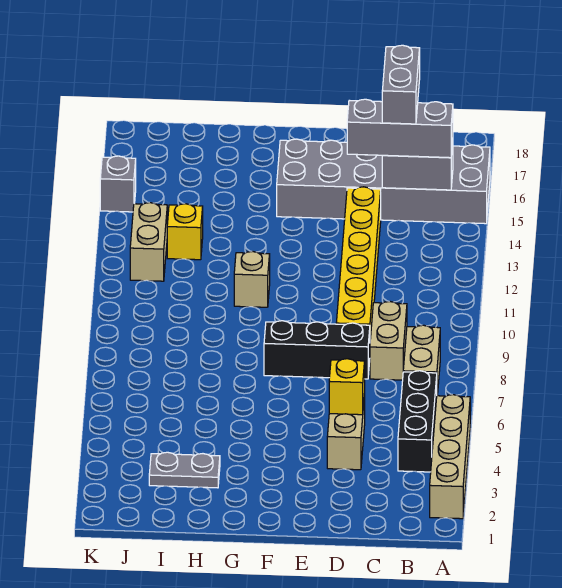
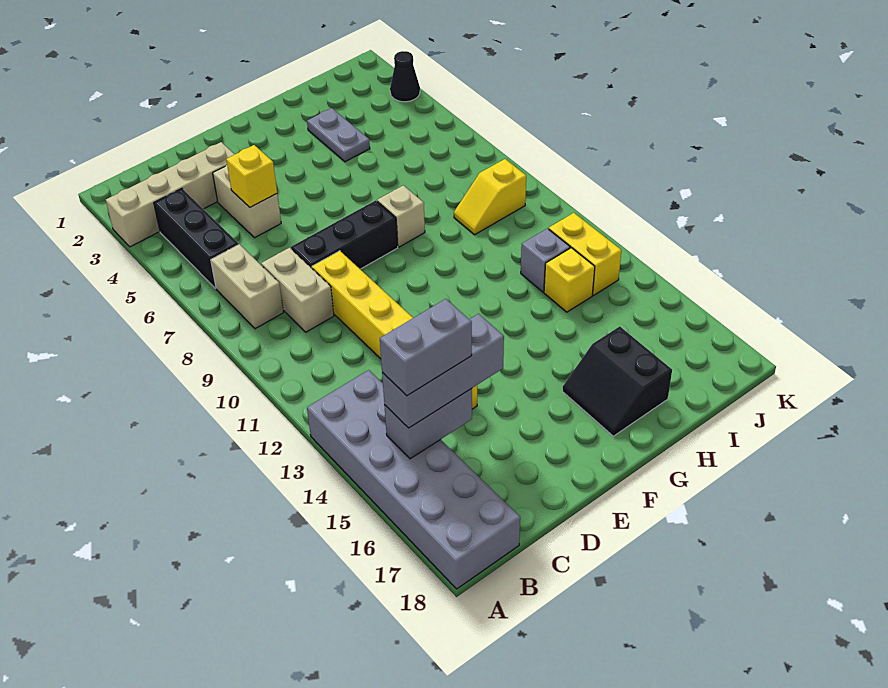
tan 1x4 brick [430,395,470,519] -> tan 1x4 brick turned to [106,142,235,247]
grey 2x6 brick [277,139,490,224] -> grey 2x6 brick turned to [307,370,520,589]
grey 1x2 brick [382,45,420,124] -> grey 1x2 brick turned to [380,299,472,396]
tan 1x1 brick [234,251,270,307] -> tan 1x1 brick moved to [377,185,425,247]
none -> black 2x2 slope [562,326,672,436]
grey 1x2 plate [149,452,220,488] -> grey 1x2 plate turned to [307,108,370,162]
none -> yellow 1x2 slope [454,159,526,235]
tan 1x2 brick [130,203,167,281] -> yellow 1x2 brick [549,213,622,295]
none -> black 1x1 cone [390,51,420,102]
grey 1x1 brick [100,156,136,212] -> grey 1x1 brick moved to [521,228,570,292]

